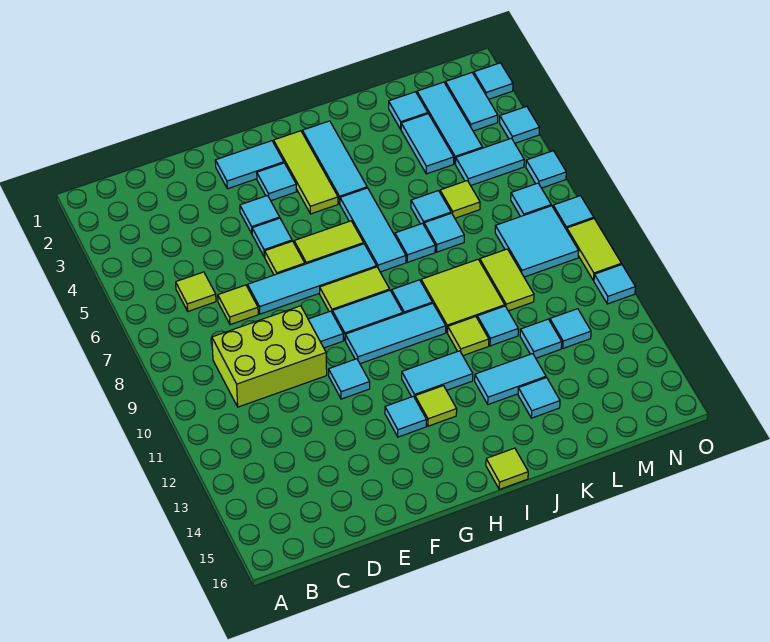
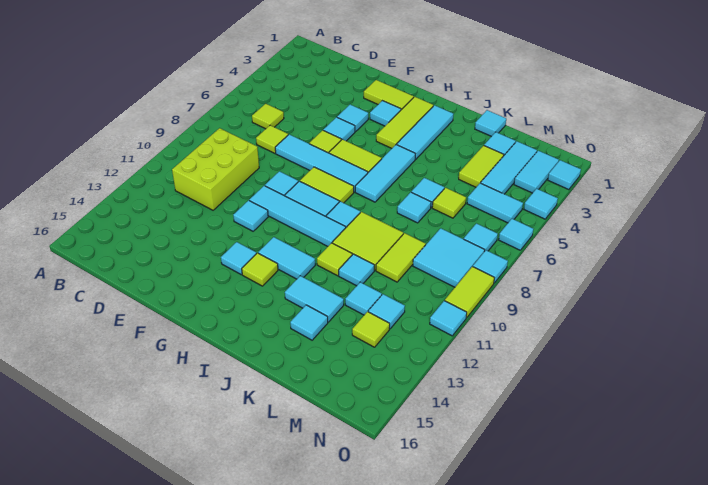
lime 2x3 brick [212,306,327,407] -> lime 2x3 brick turned to [172,128,259,210]
cyan 1x2 tile [215,141,284,189] -> lime 1x2 tile [364,80,414,110]
cyan 1x3 tile [345,303,446,364] -> cyan 1x4 tile [249,186,346,246]
lime 1x1 tile [486,448,528,489] -> lime 1x1 tile moved to [352,312,390,347]
cyan 1x1 tile [395,223,435,262] -> cyan 1x1 tile moved to [475,110,506,137]
cyan 1x2 tile [401,114,454,174] -> lime 1x2 tile [459,145,504,187]

